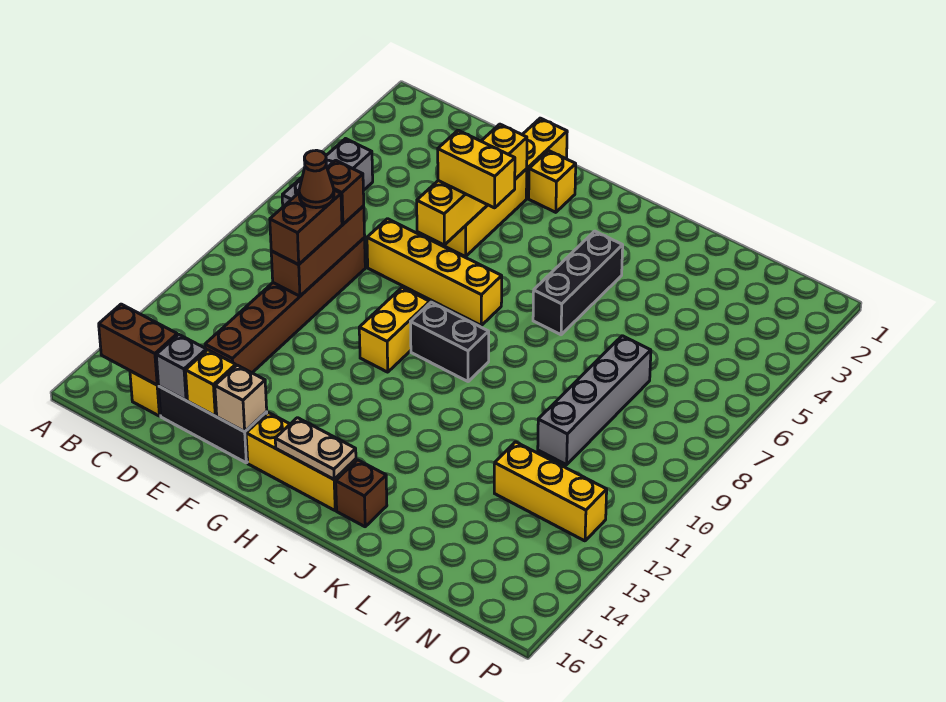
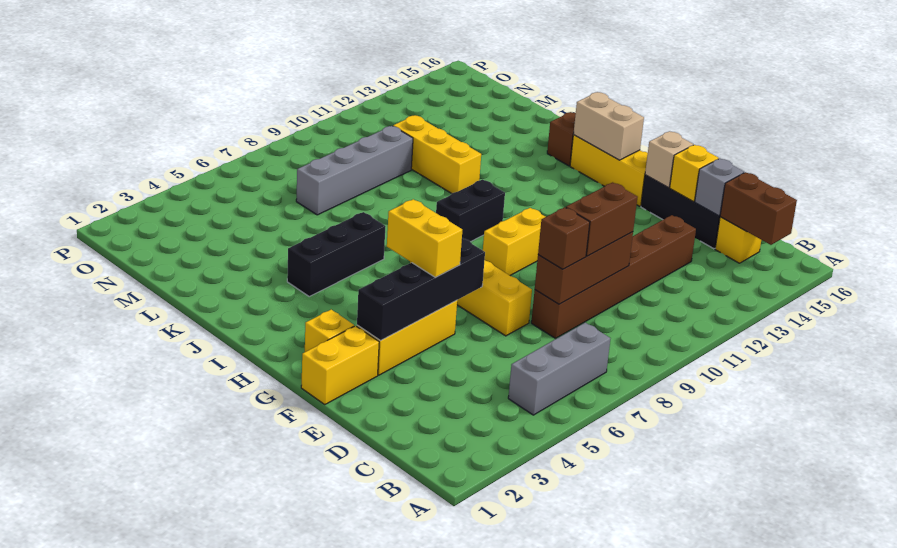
brown 1x1 cone [299,150,334,208] -> none
yellow 1x4 brick [417,124,527,245] -> black 1x4 brick [357,238,485,341]
black 1x2 brick [410,302,489,382] -> black 1x2 brick turned to [436,179,505,242]
tan 1x2 plate [275,418,356,479] -> tan 1x2 brick [574,92,644,160]
yellow 1x3 brick [494,442,607,541] -> yellow 1x3 brick moved to [393,116,481,193]

